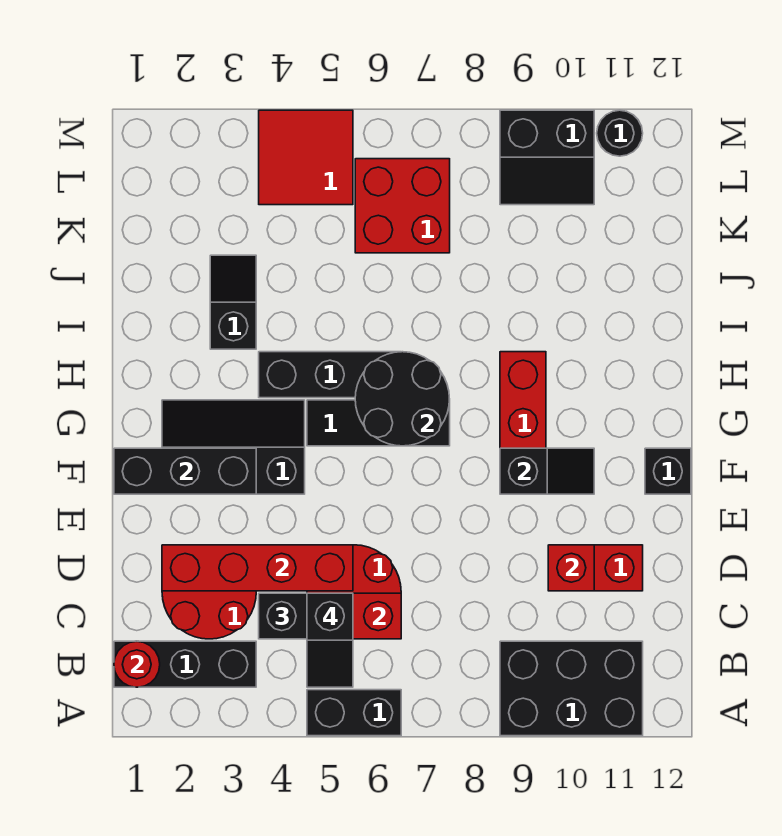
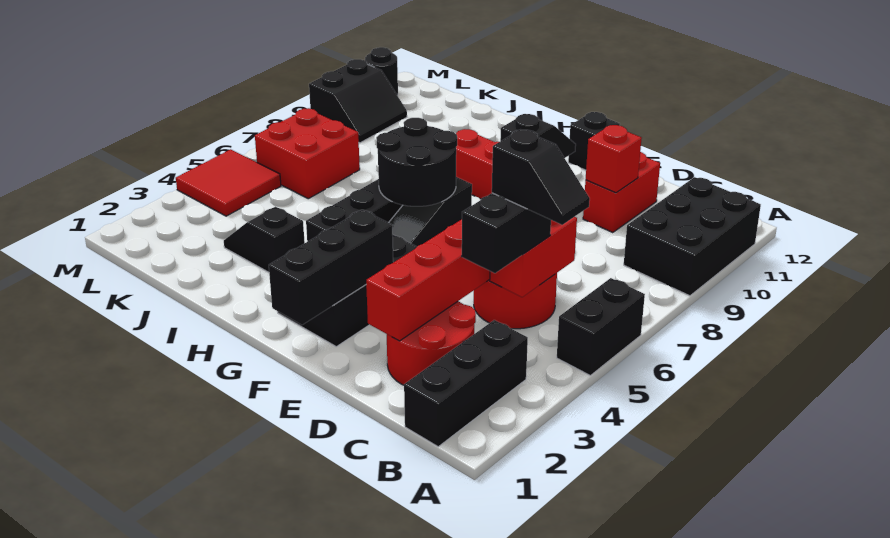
red 1x1 round brick [114,641,160,687] -> none

